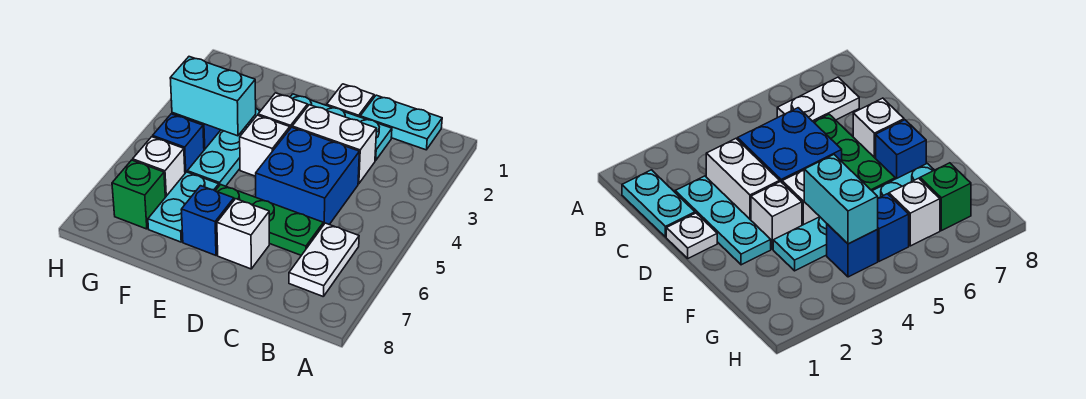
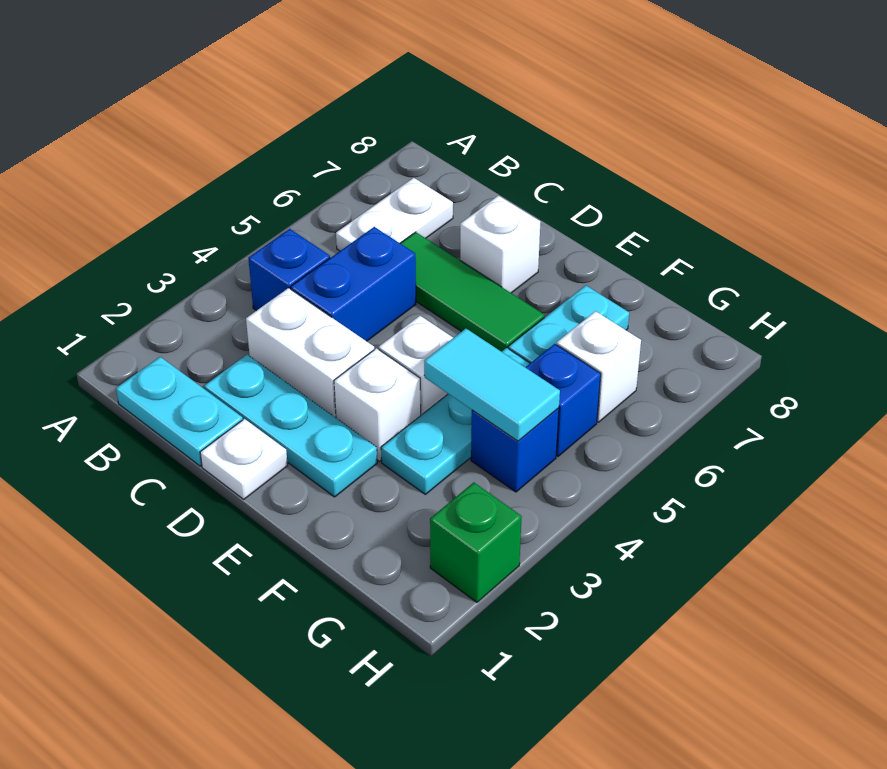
blue 2x2 brick [256,127,359,225] -> blue 1x2 brick [291,227,416,341]
green 1x3 plate [216,185,323,255] -> green 1x3 tile [400,232,545,352]
blue 1x1 brick [181,186,234,255] -> blue 1x1 brick moved to [248,229,330,311]
cyan 1x2 brick [170,57,256,136] -> cyan 1x2 tile [424,329,560,441]
green 1x1 brick [112,160,165,229] -> green 1x1 brick moved to [430,483,522,602]

